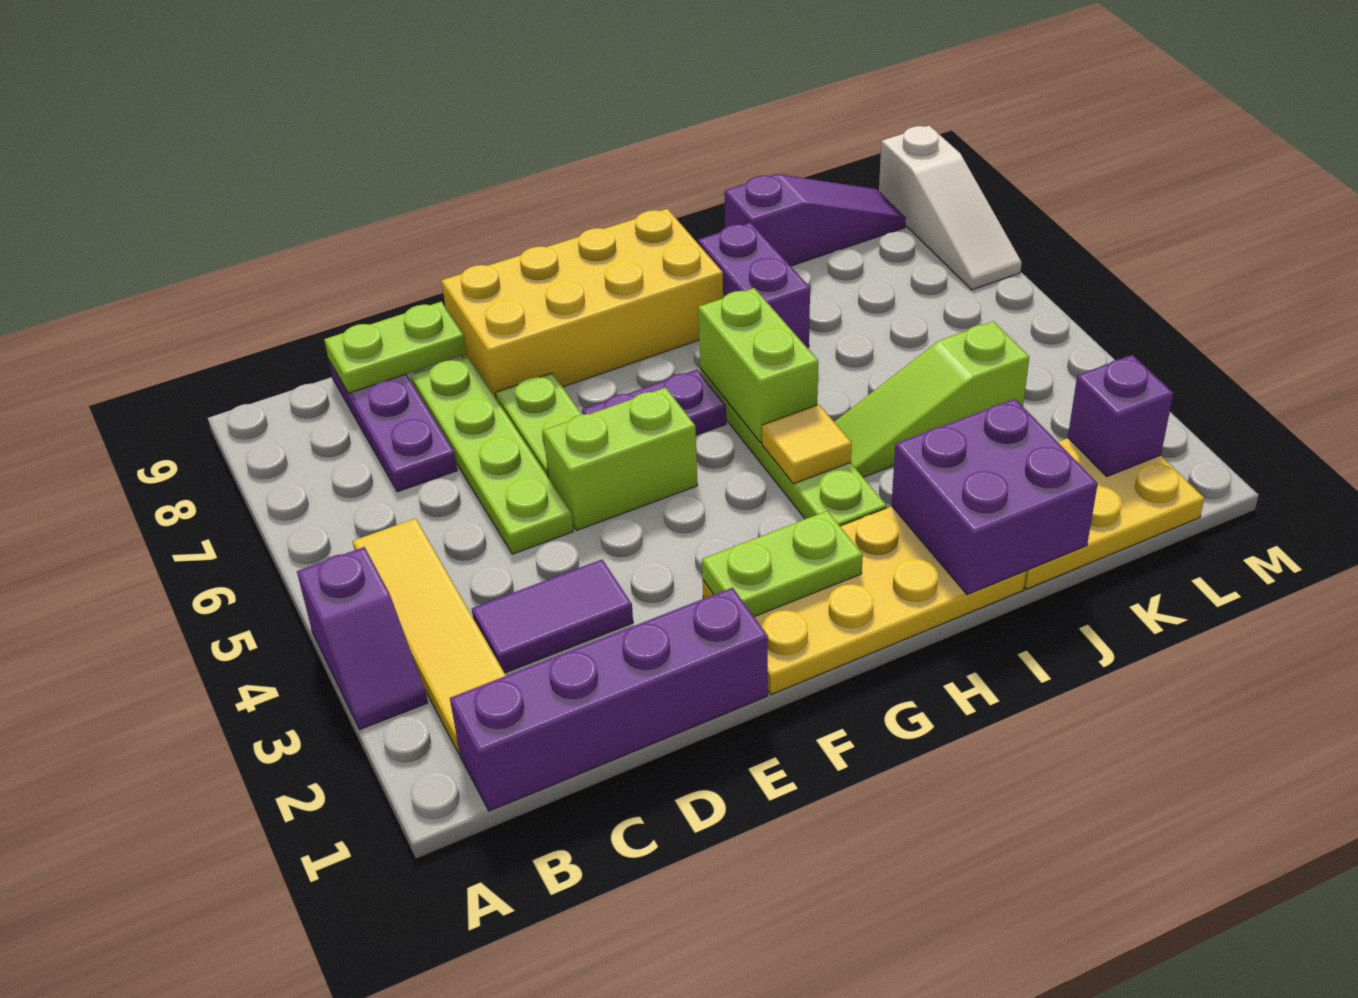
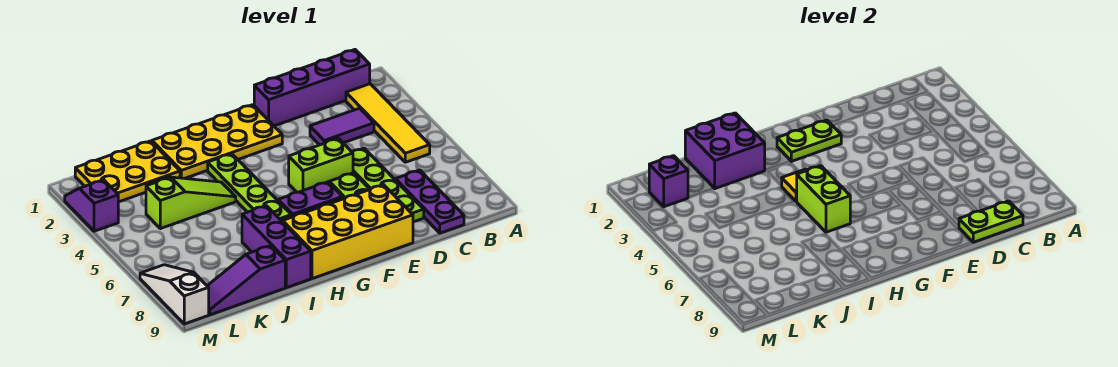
purple 1x2 slope [297,547,428,729] -> purple 1x2 slope moved to [65,180,118,231]
purple 1x2 brick [698,223,810,348] -> purple 1x3 brick [242,206,311,288]

